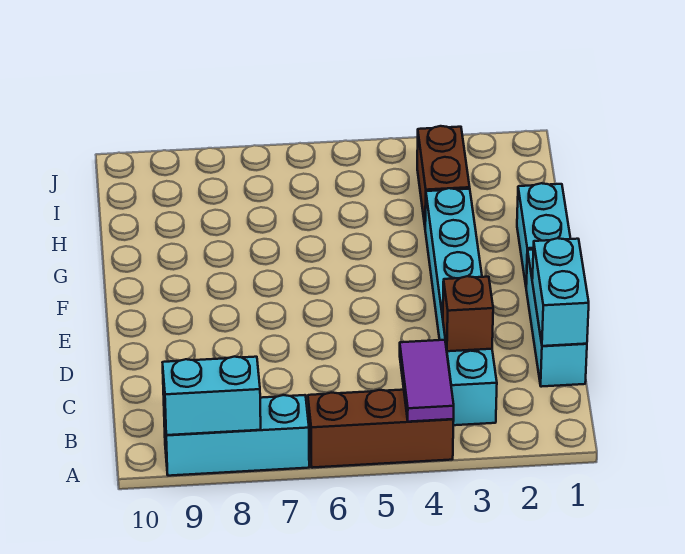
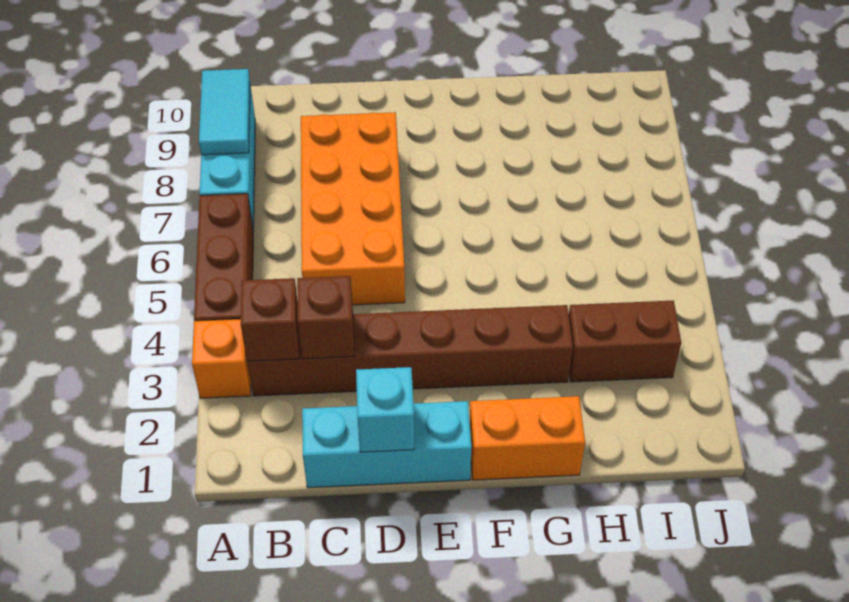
none -> orange 1x1 brick [192,319,251,398]
purple 1x2 tile [400,340,454,422] -> none
cyan 1x2 brick [162,357,261,435] -> cyan 1x2 tile [199,69,250,155]
cyan 1x6 brick [425,188,497,425] -> brown 1x6 brick [247,305,573,396]
none -> brown 1x1 brick [241,278,299,361]
cyan 1x2 brick [532,238,589,346] -> cyan 1x1 brick [356,367,414,452]
none -> orange 2x4 brick [301,112,405,305]
cyan 1x2 brick [517,183,571,284] -> orange 1x2 brick [470,396,585,480]

